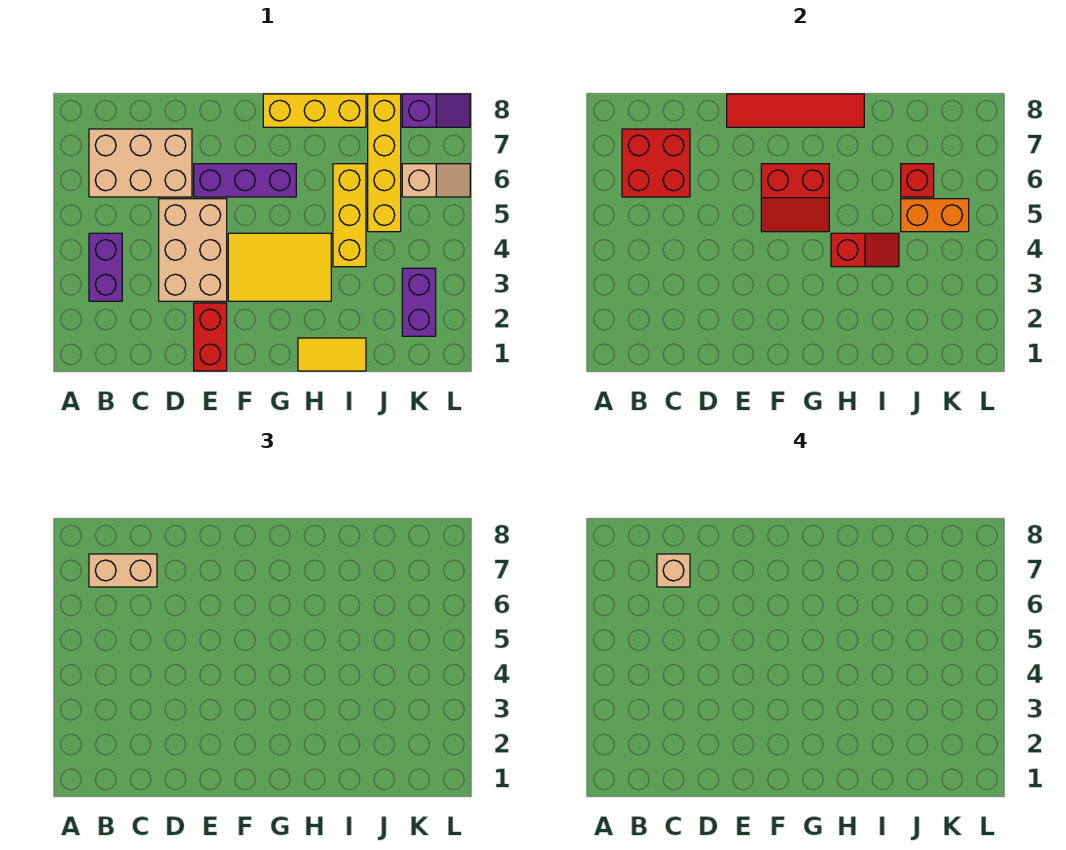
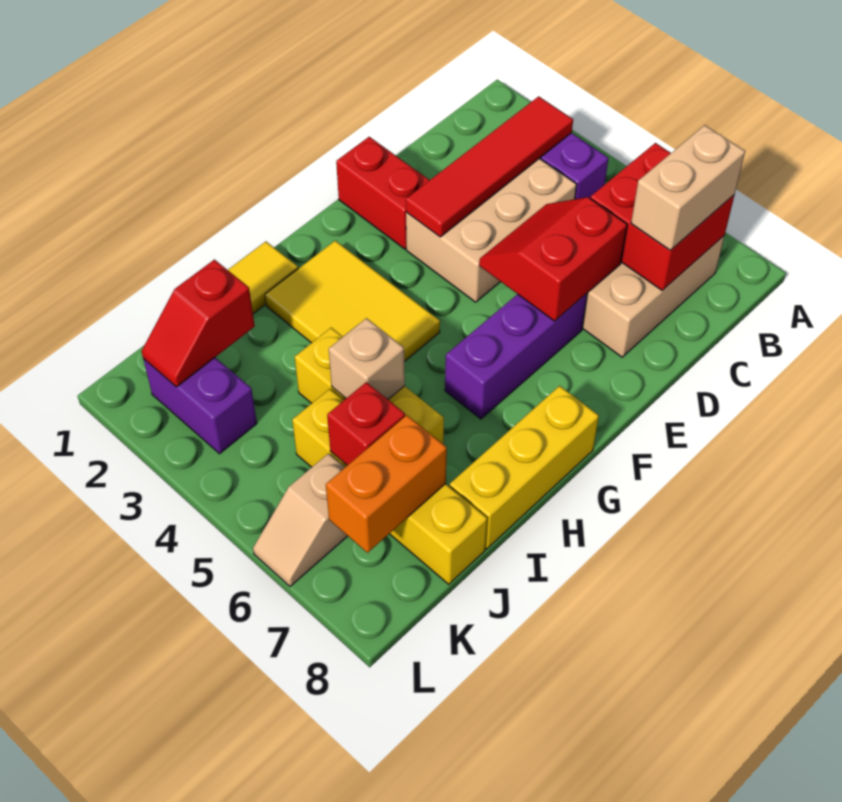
tan 1x1 brick [657,554,690,587] -> tan 1x1 brick moved to [329,318,405,399]
tan 2x3 brick [159,199,227,301] -> tan 2x3 brick turned to [406,158,577,302]
red 1x4 tile [727,94,864,127] -> red 1x4 tile moved to [406,96,573,237]
yellow 2x3 tile [228,233,331,301] -> yellow 2x3 tile turned to [265,241,440,362]
red 2x2 slope [761,164,829,232] -> red 2x2 slope moved to [479,197,627,321]
red 1x2 slope [831,233,899,267] -> red 1x2 slope moved to [142,260,255,387]
orange 1x2 brick [901,199,969,232] -> orange 1x2 brick moved to [326,415,447,553]
purple 1x2 slope [402,94,470,127] -> none

